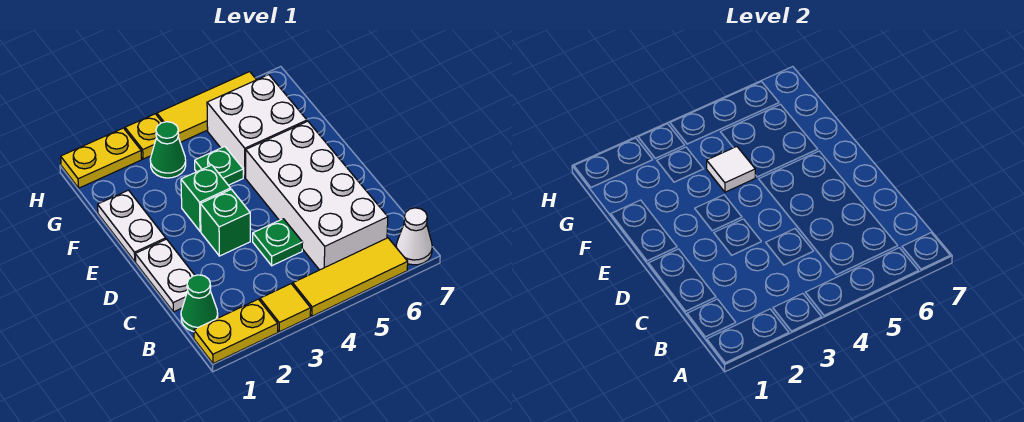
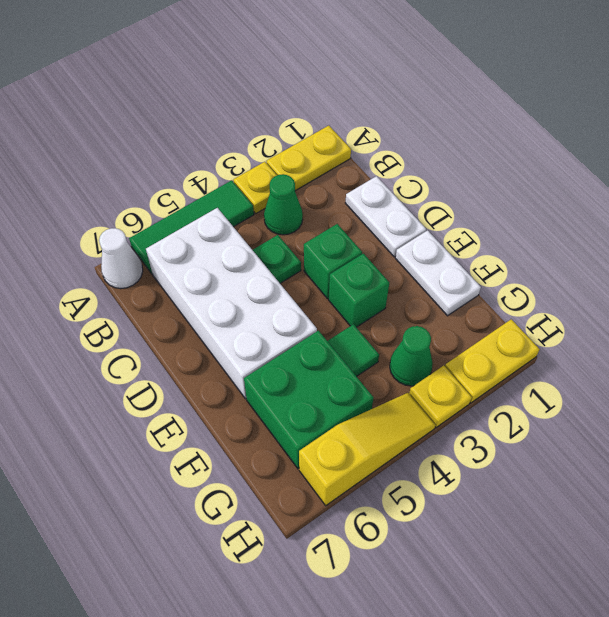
yellow 1x1 tile [260,284,311,332] -> yellow 1x1 plate [233,162,277,213]
yellow 1x3 tile [293,238,408,316] -> green 1x3 tile [129,180,254,274]
green 1x1 cone [181,275,218,332] -> green 1x1 cone moved to [264,174,303,235]
green 1x1 plate [195,147,243,185] -> green 1x1 tile [328,324,379,376]
white 1x1 tile [707,147,755,192] -> none
white 2x2 brick [207,75,307,178] -> green 2x2 brick [244,331,374,469]
yellow 1x3 tile [157,72,256,142] -> yellow 1x3 slope [299,393,435,506]

